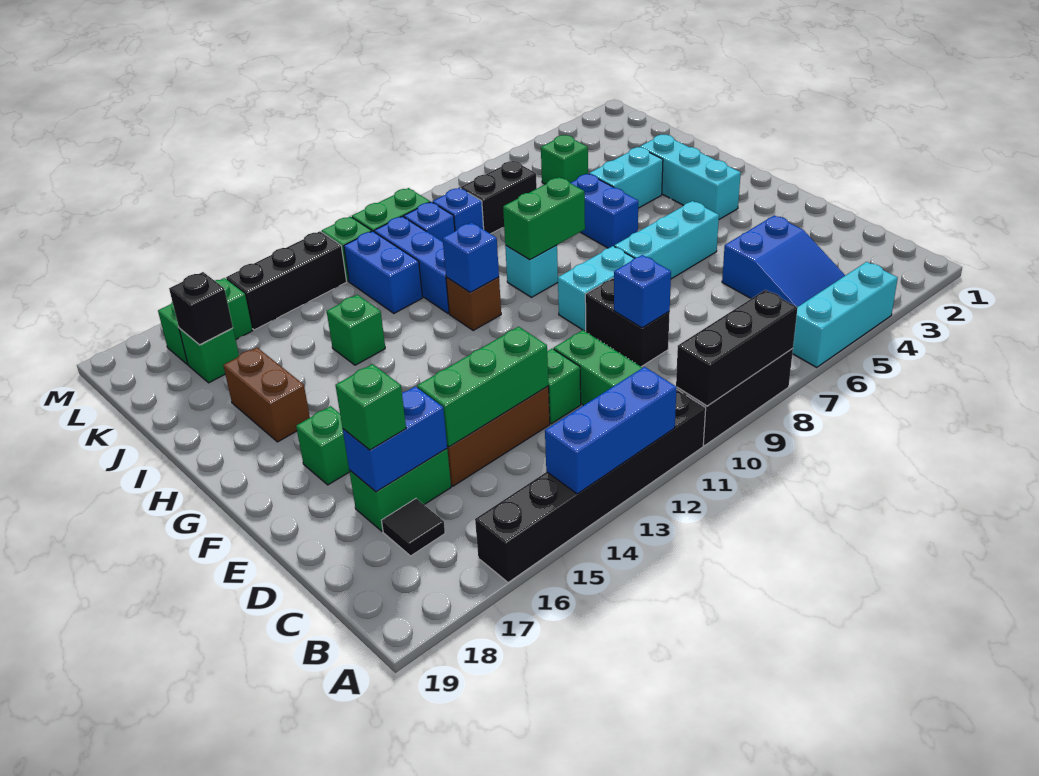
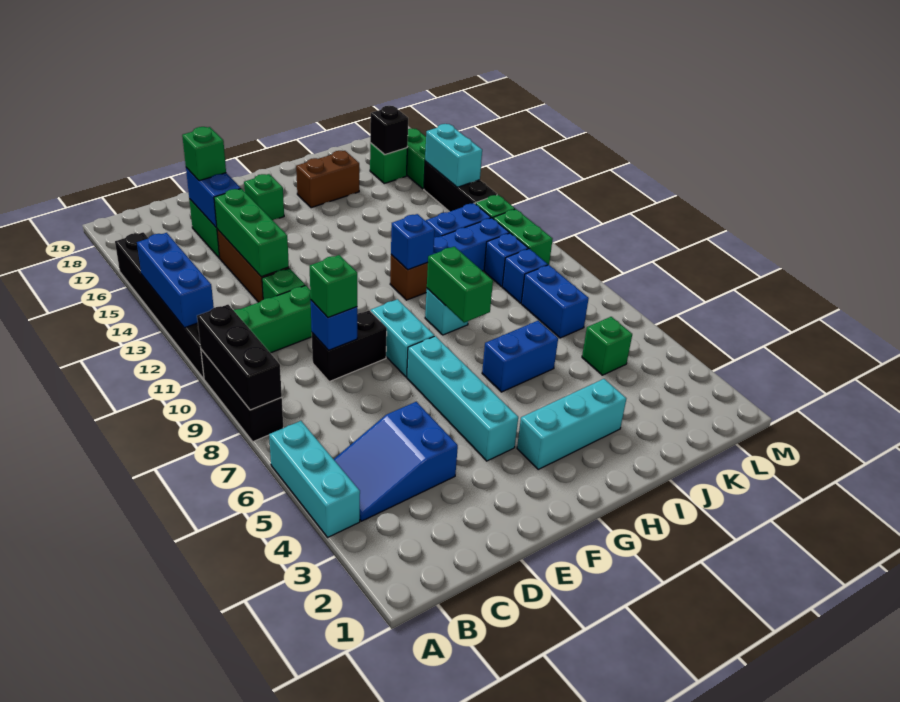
black 1x1 tile [382,499,445,556] -> none
cyan 1x3 brick [614,201,719,279] -> cyan 1x4 brick [407,336,518,461]
cyan 1x2 brick [589,147,663,208] -> cyan 1x2 brick moved to [425,124,482,187]
green 1x1 brick [327,295,385,365] -> green 1x1 brick moved to [310,255,357,318]
black 1x2 brick [461,161,537,234] -> blue 1x2 brick [521,265,589,338]

